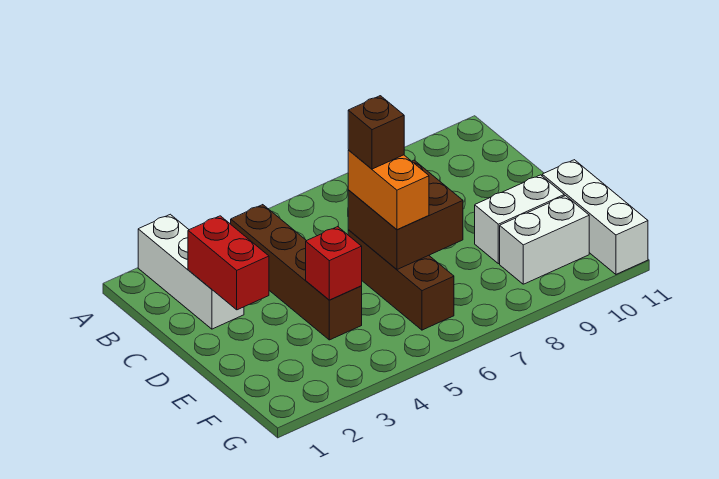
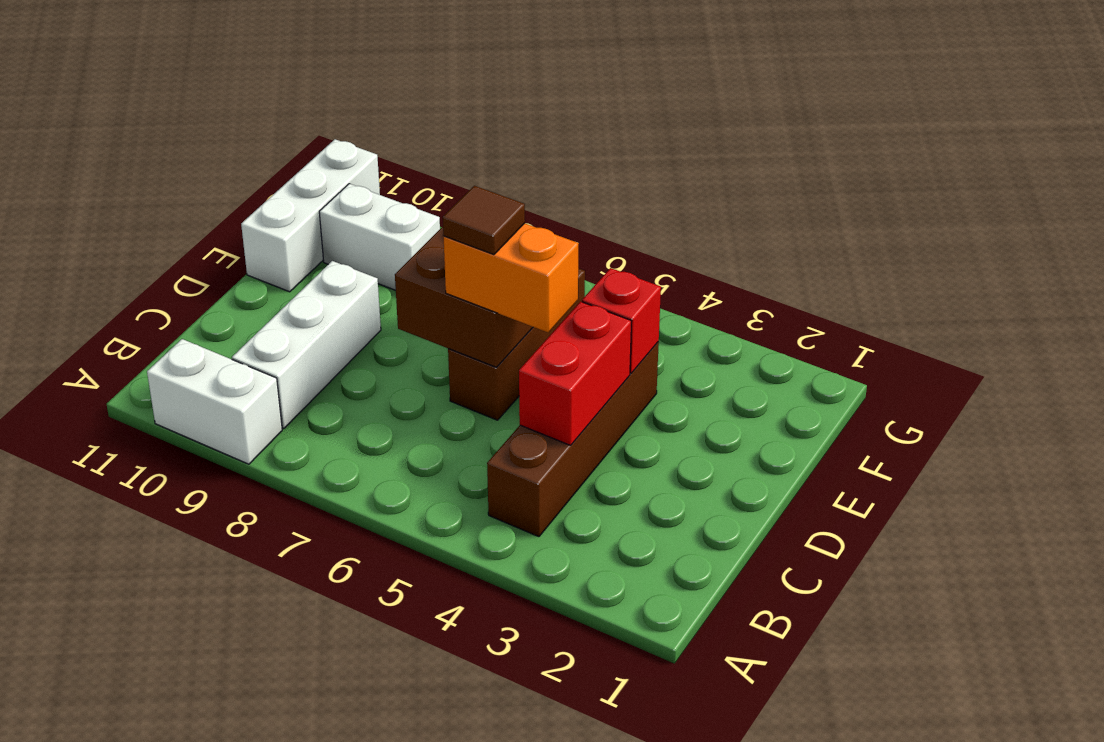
white 1x3 brick [138,214,244,329] -> white 1x3 brick moved to [232,261,381,429]
red 1x2 brick [188,216,269,310] -> red 1x2 brick moved to [519,302,631,445]
orange 1x2 brick [348,150,429,230] -> orange 1x2 brick turned to [444,223,579,332]
brown 1x1 brick [348,96,404,169] -> brown 1x1 tile [443,186,525,255]
white 1x2 brick [475,175,564,264] -> white 1x2 brick moved to [147,339,282,464]

